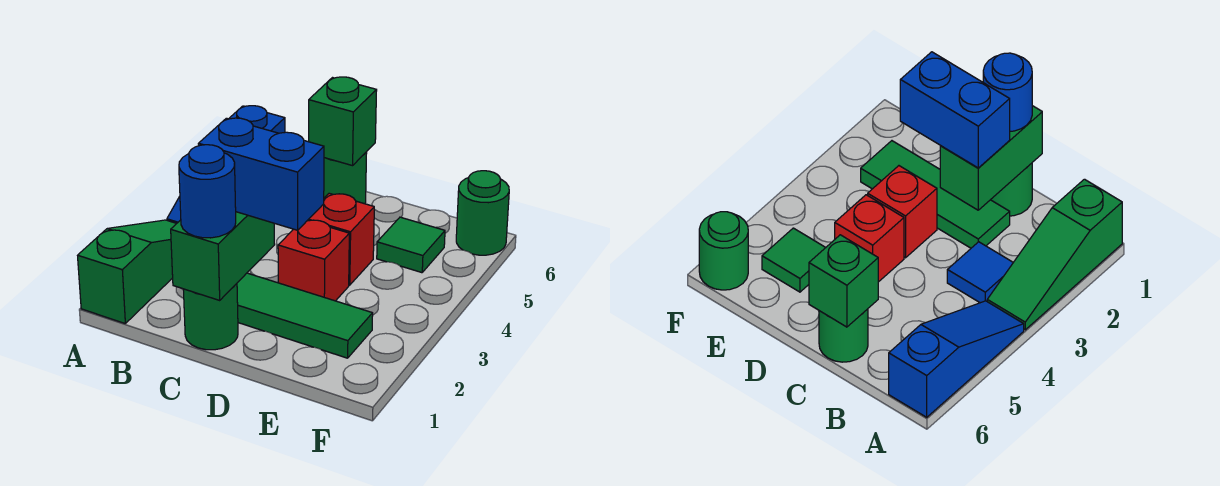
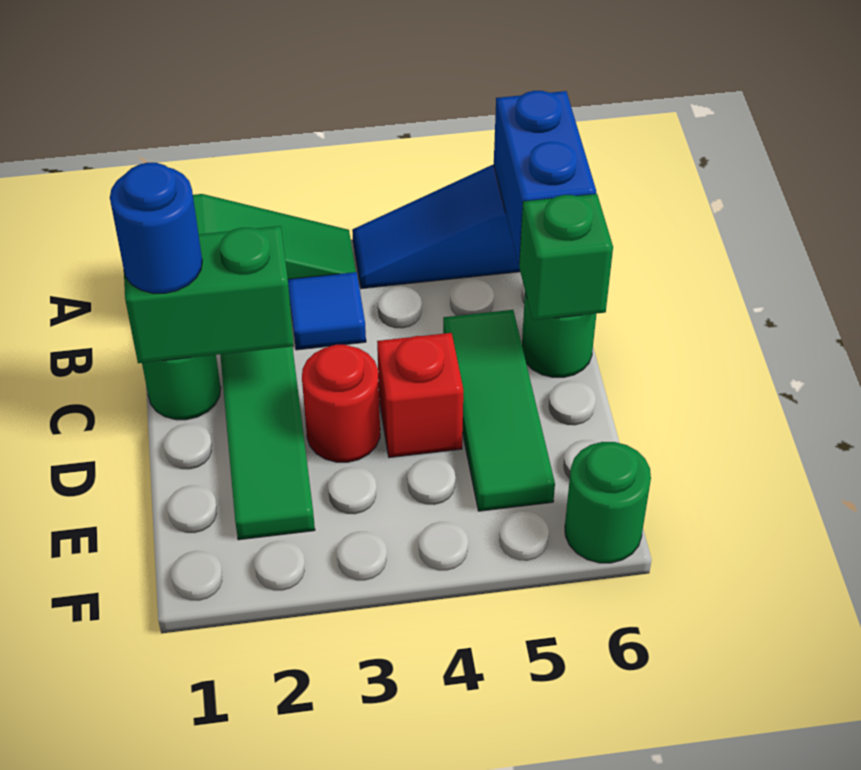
blue 1x2 brick [198,118,324,230] -> blue 1x2 brick moved to [494,91,596,264]
red 1x1 brick [278,220,349,301] -> red 1x1 round brick [302,345,380,462]
green 1x1 tile [377,217,445,273] -> green 1x3 tile [443,310,555,511]

